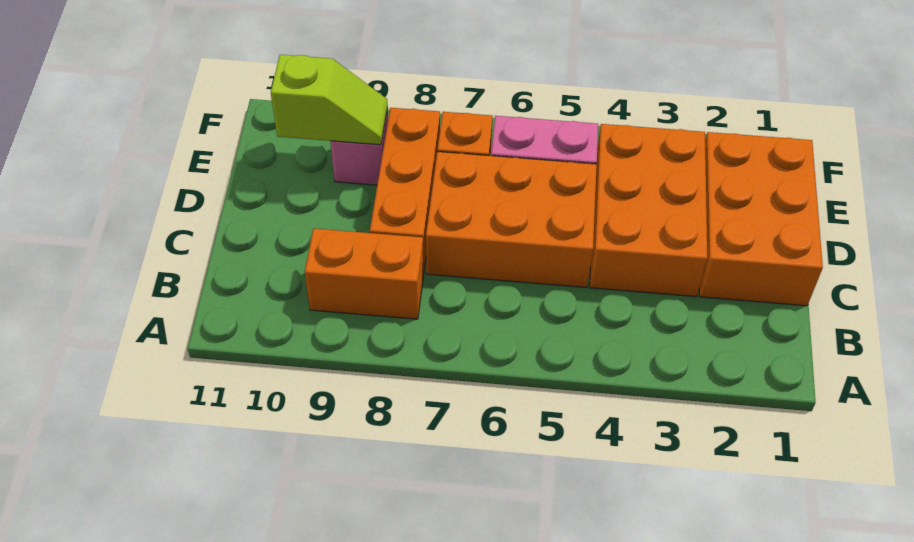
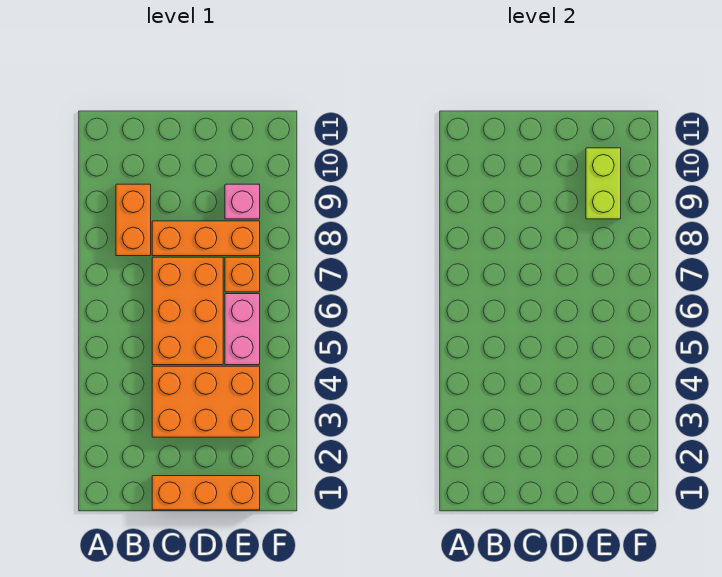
orange 2x3 brick [699,132,823,306] -> orange 1x3 brick [152,476,260,510]
lime 1x2 slope [271,55,388,145] -> lime 1x2 brick [586,148,621,219]

